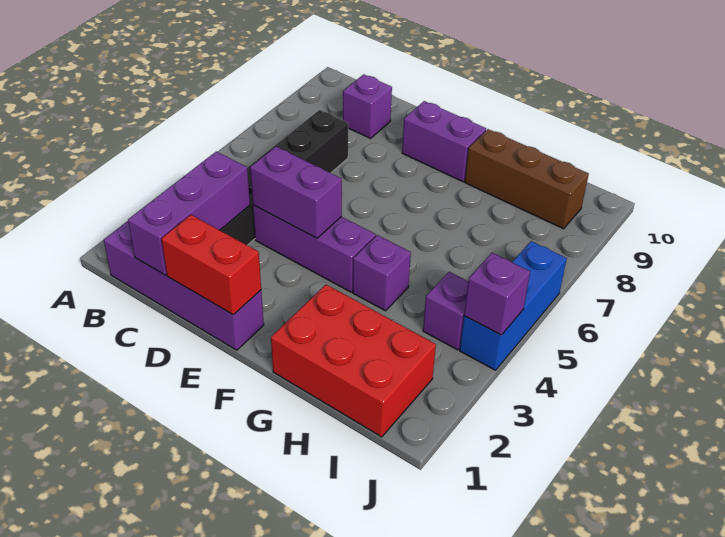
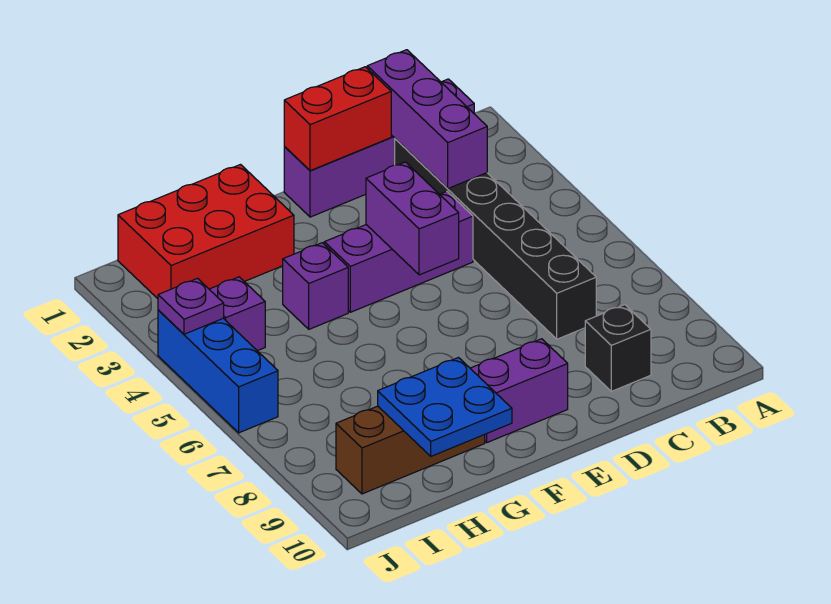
purple 1x1 brick [343,74,392,138] -> black 1x1 brick [585,305,651,391]
purple 1x2 brick [250,146,342,238] -> purple 1x2 brick turned to [366,162,459,275]
none -> blue 2x2 plate [378,358,512,456]
purple 1x1 brick [464,253,530,335] -> purple 1x1 plate [158,278,224,334]

